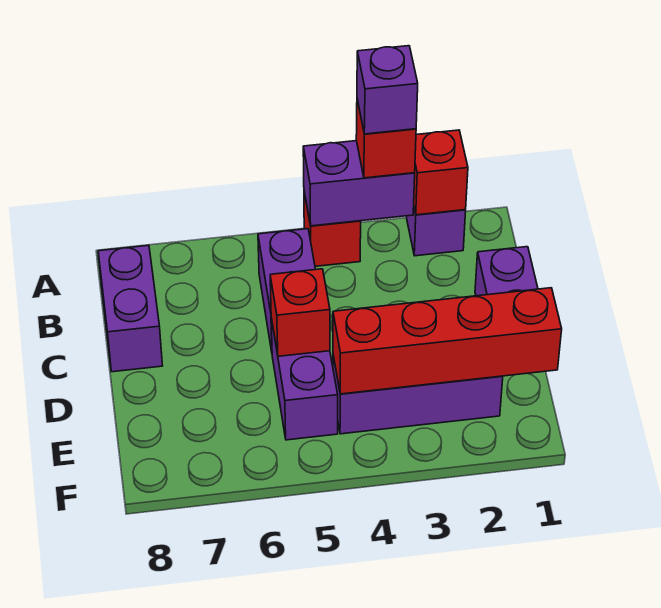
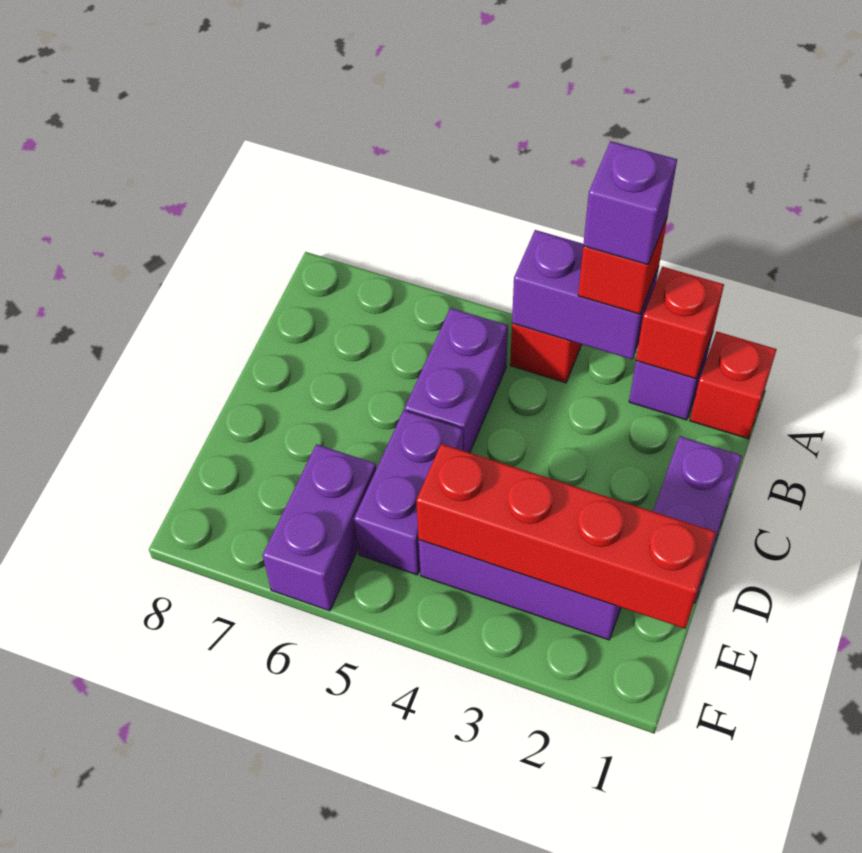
purple 1x2 brick [98,245,162,372] -> purple 1x2 brick moved to [263,444,376,611]
red 1x1 brick [270,269,330,356] -> red 1x1 brick moved to [690,332,777,439]

